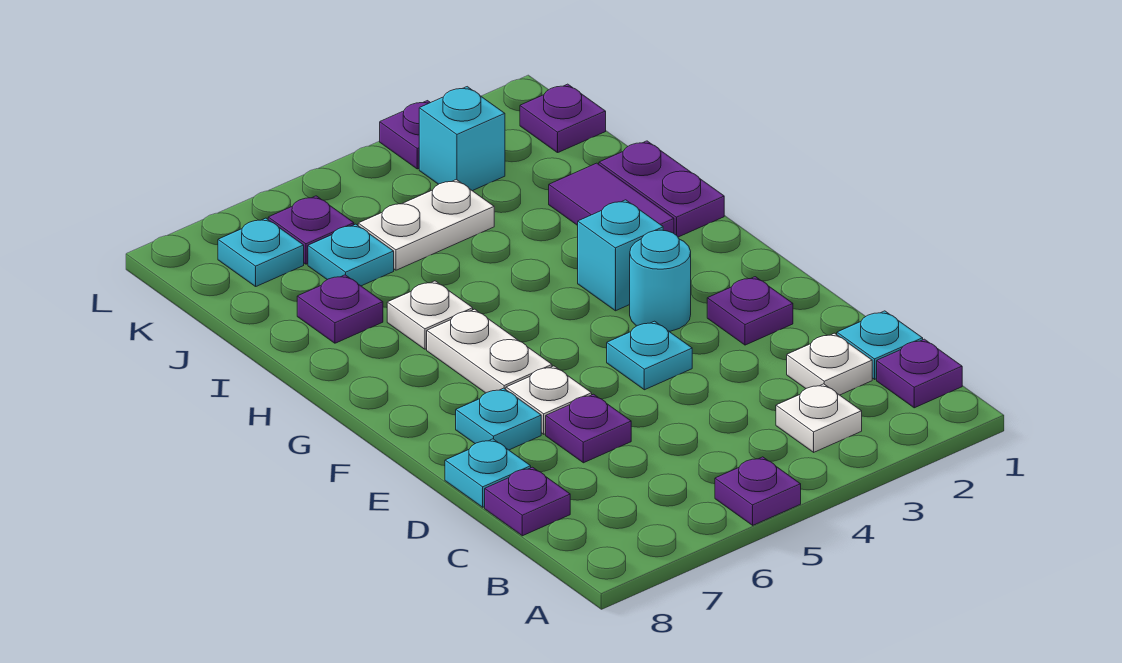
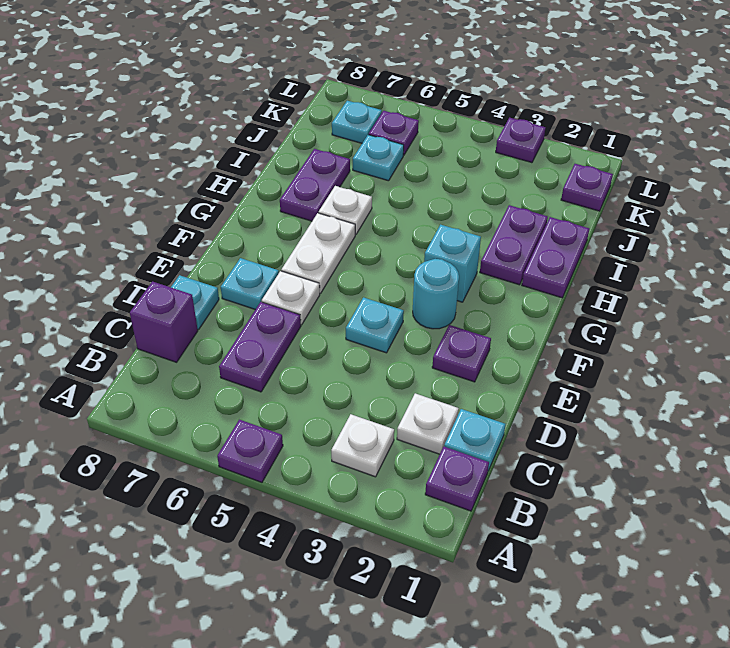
purple 1x1 plate [485,467,570,536] -> purple 1x1 brick [130,282,198,362]
purple 1x1 plate [546,394,631,463] -> purple 1x2 plate [219,302,301,392]
purple 1x2 tile [549,163,674,233] -> purple 1x2 plate [480,205,548,285]
purple 1x1 plate [297,275,383,343] -> purple 1x2 plate [280,149,350,221]
white 1x2 plate [358,180,494,270] -> none
cyan 1x1 brick [419,87,505,191] -> none

